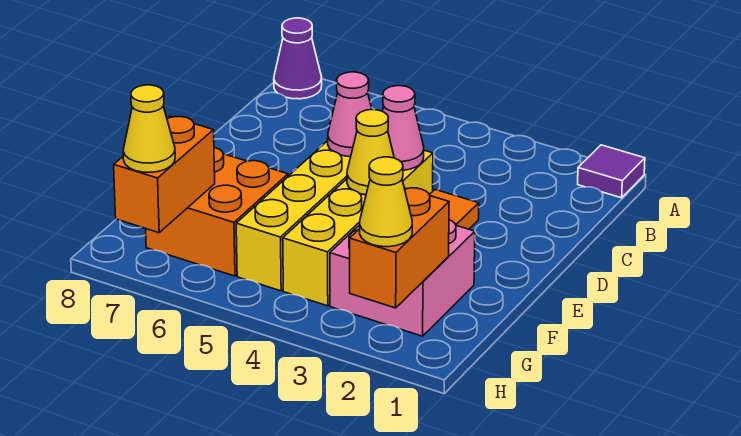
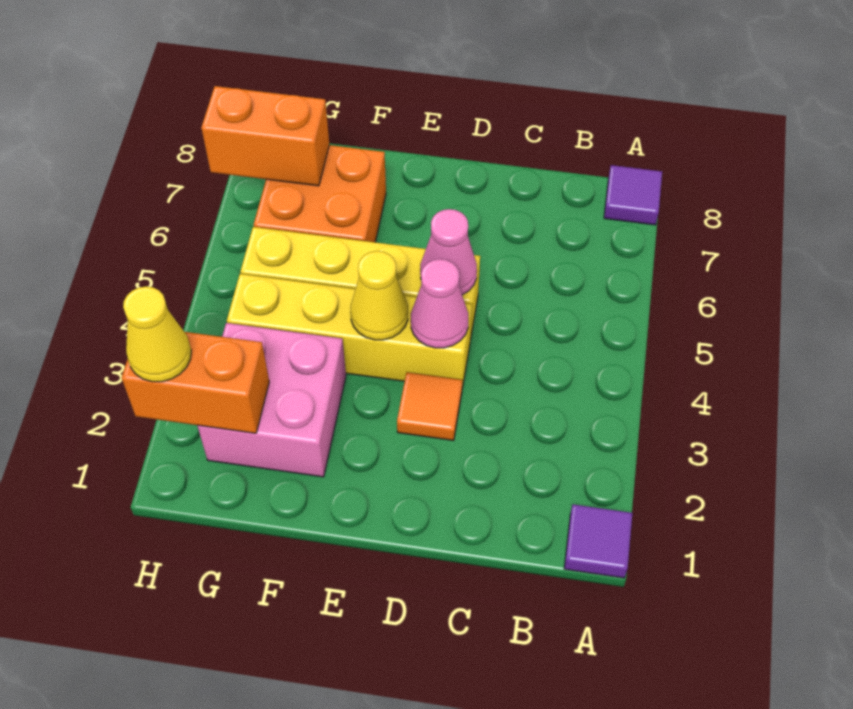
purple 1x1 cone [274,18,322,99] -> purple 1x1 tile [604,165,662,225]
yellow 1x1 cone [123,85,175,172] -> none

